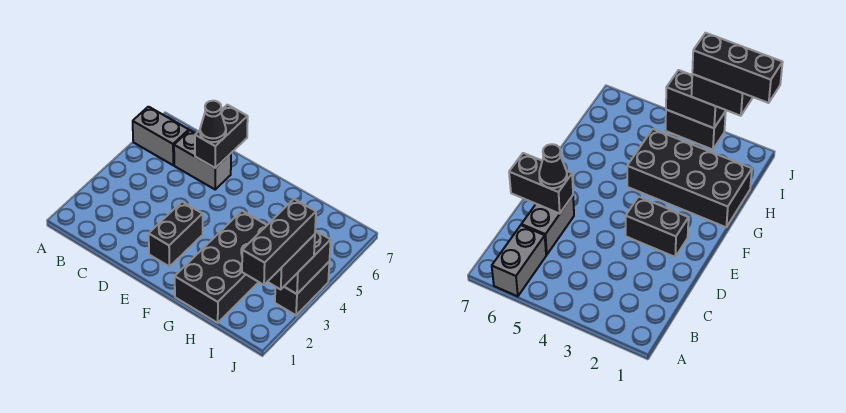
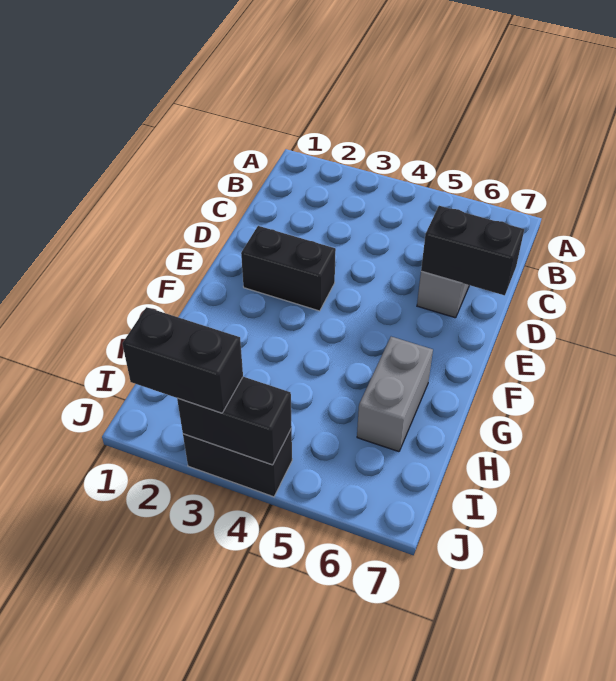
grey 1x2 brick [133,107,189,165] -> grey 1x2 brick moved to [357,337,433,452]
black 1x1 cone [200,101,226,142] -> none
black 2x4 brick [175,211,267,323] -> none
black 1x3 brick [242,199,316,285] -> none

